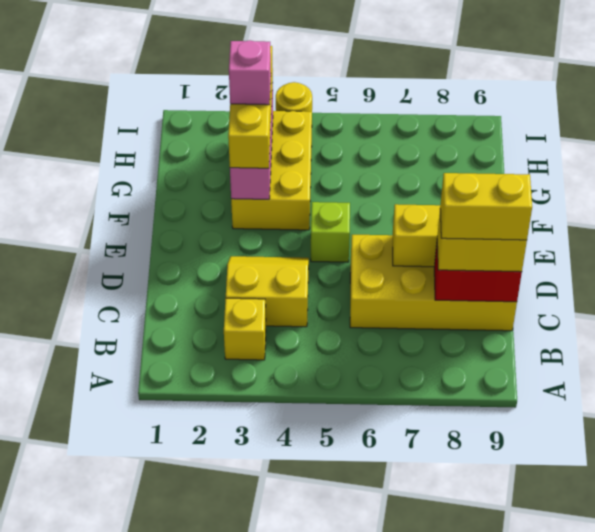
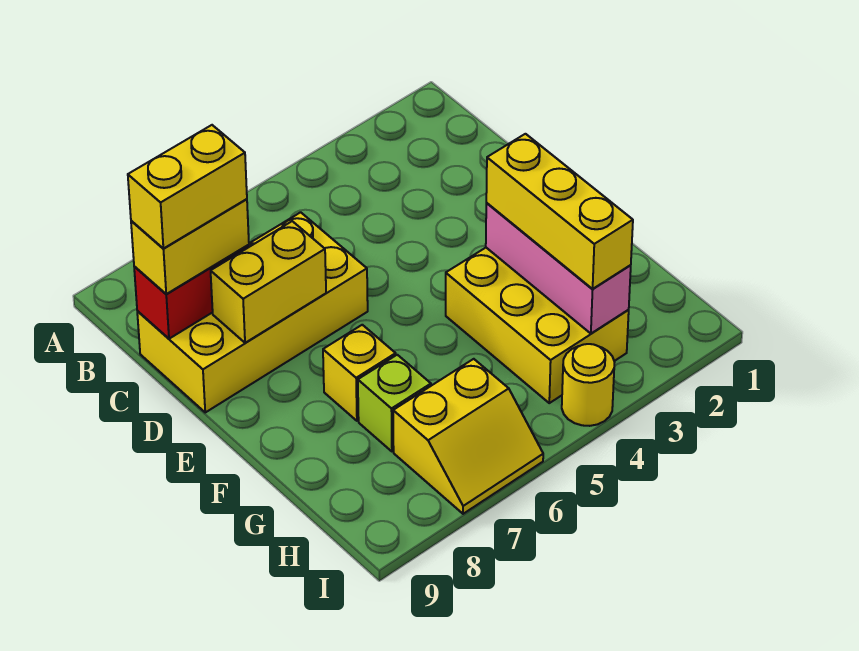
yellow 1x1 brick [224,298,266,360] -> yellow 1x1 brick moved to [323,325,396,421]
yellow 2x2 slope [226,256,309,327] -> yellow 2x2 slope moved to [393,359,543,514]
lime 1x1 brick [311,202,350,262] -> lime 1x1 brick moved to [358,355,431,451]
pink 1x1 brick [229,40,271,105] -> none

